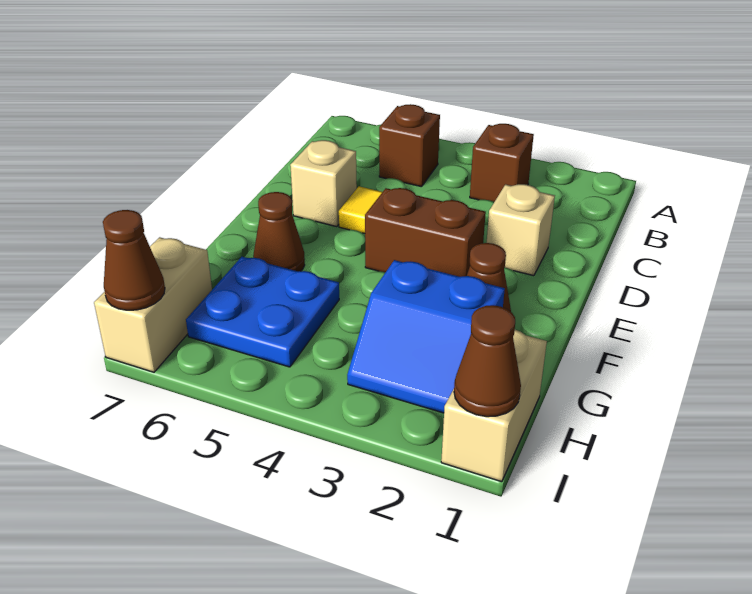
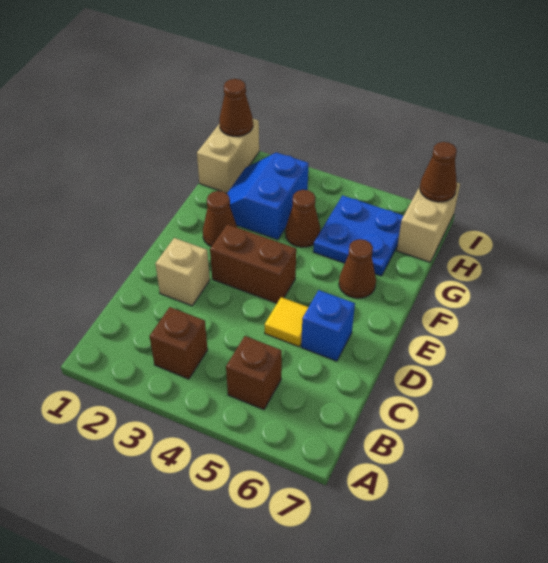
tan 1x1 brick [290,140,357,227] -> blue 1x1 brick [301,290,355,361]
blue 2x2 slope [347,260,505,413] -> blue 2x2 slope turned to [227,152,309,240]
none -> brown 1x1 cone [285,190,320,247]

